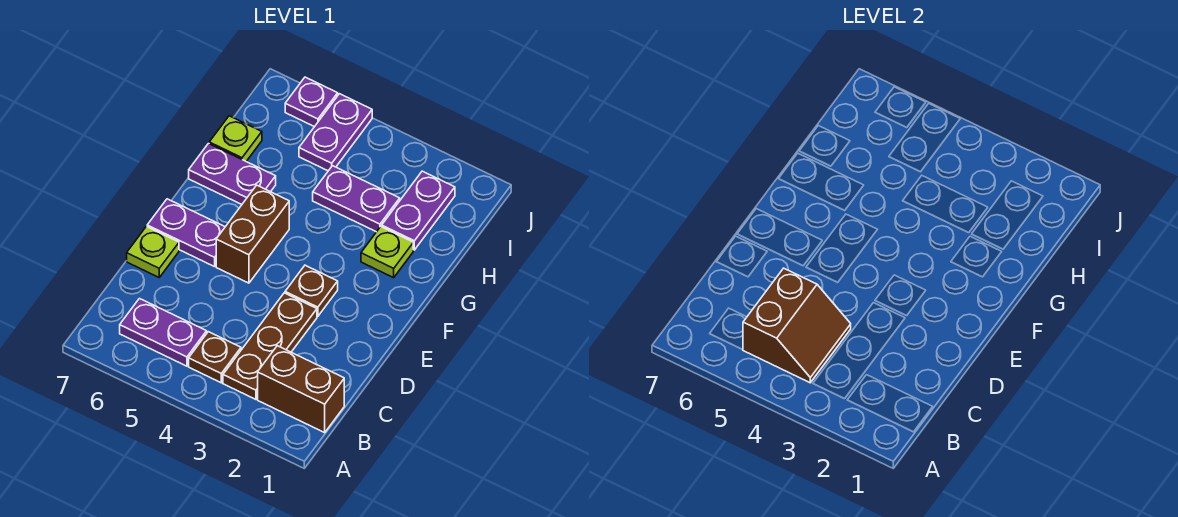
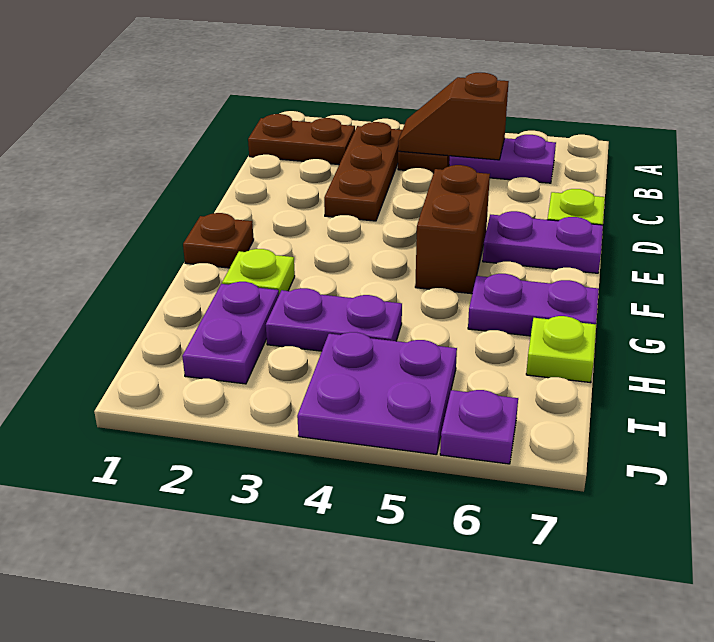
brown 1x2 brick [258,346,344,433] -> brown 1x2 plate [248,114,355,165]
brown 2x2 slope [743,268,851,383] -> brown 1x2 slope [398,73,509,160]
brown 1x1 plate [285,265,338,316] -> brown 1x1 plate moved to [183,213,254,268]
purple 1x2 plate [299,94,372,171] -> purple 2x2 plate [297,332,457,455]

